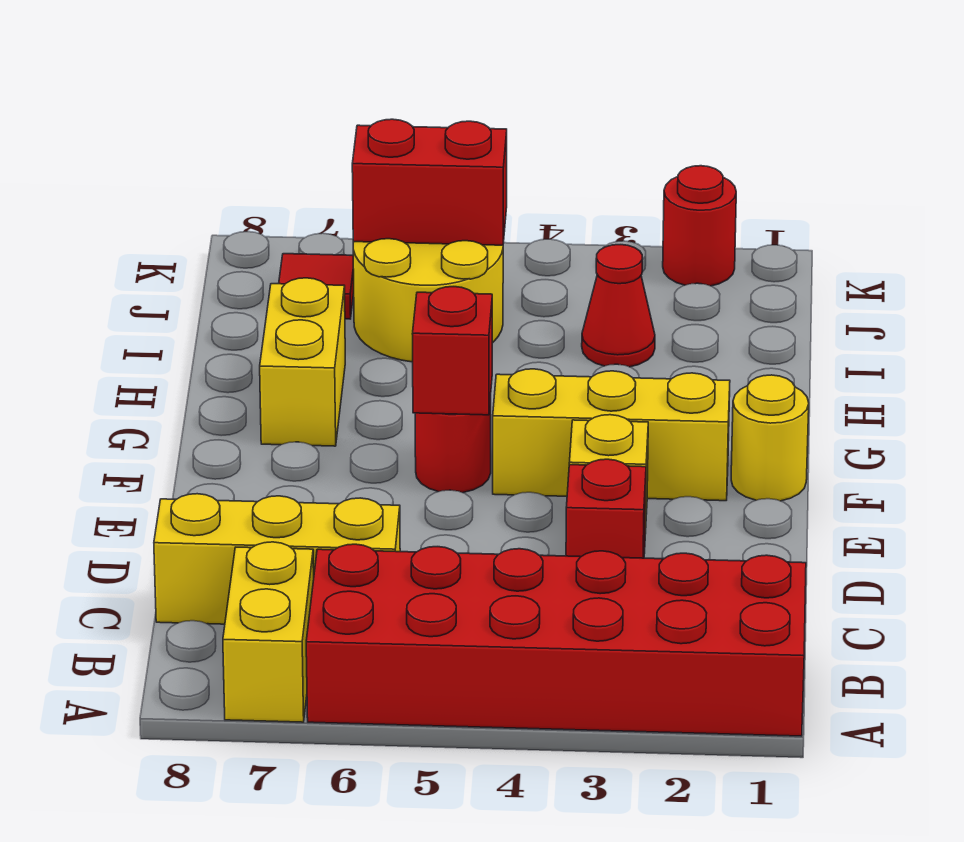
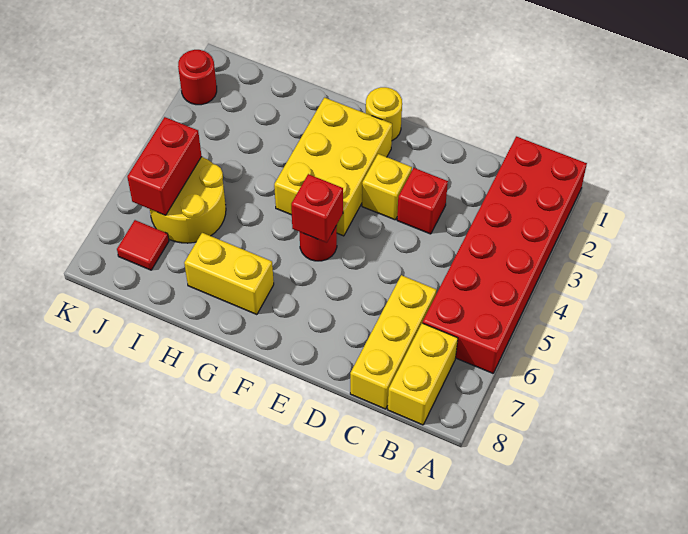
yellow 1x2 brick [223,542,314,722] -> yellow 1x2 brick turned to [388,323,458,425]
yellow 1x3 brick [493,369,730,501] -> yellow 2x3 brick [274,98,392,236]
red 1x1 cone [582,245,655,367] -> none

